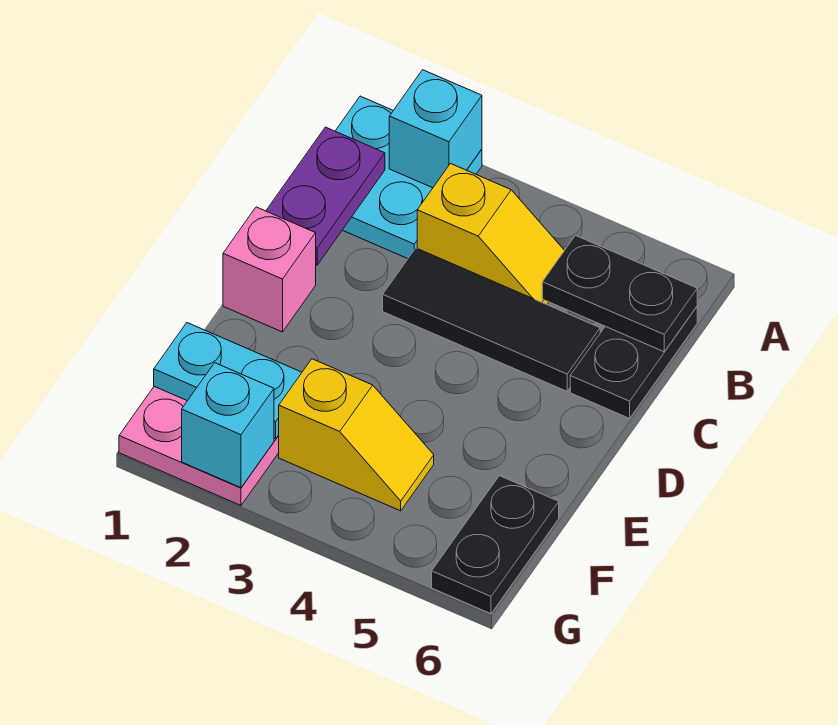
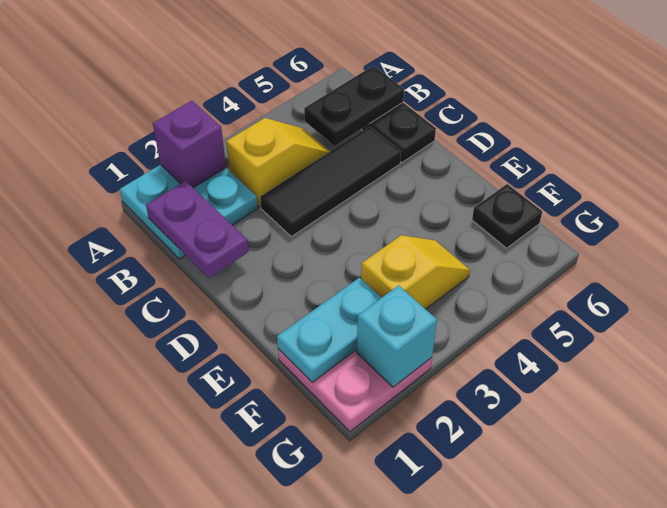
cyan 1x1 brick [389,70,482,188] -> purple 1x1 brick [153,101,226,188]
pink 1x1 brick [223,207,316,332] -> none
black 1x2 plate [432,476,559,614] -> black 1x1 plate [472,184,542,248]

